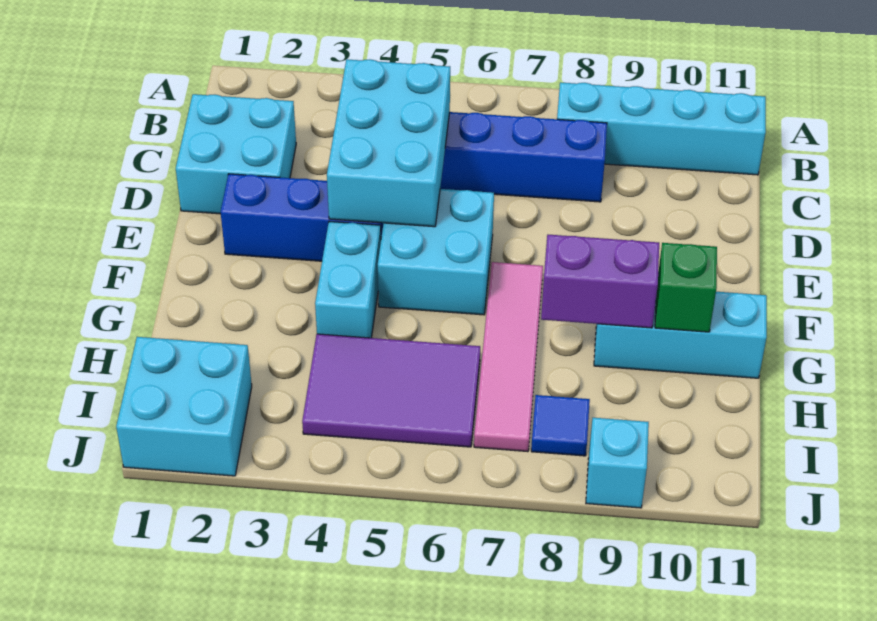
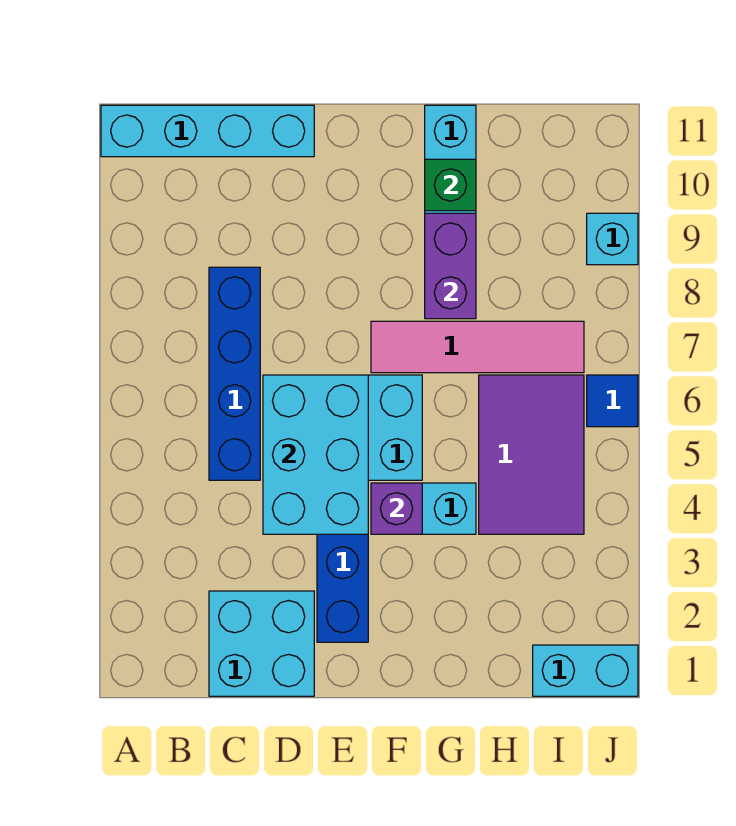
cyan 1x4 brick [557,82,766,175] -> cyan 1x4 brick turned to [101,105,314,157]
cyan 2x3 brick [327,59,450,227] -> cyan 2x3 brick turned to [263,375,368,534]
none -> purple 1x1 brick [371,483,422,534]
cyan 2x2 brick [116,337,252,476] -> cyan 1x2 brick [533,645,638,696]
blue 1x1 tile [531,395,590,456] -> blue 1x1 tile moved to [587,375,638,427]

